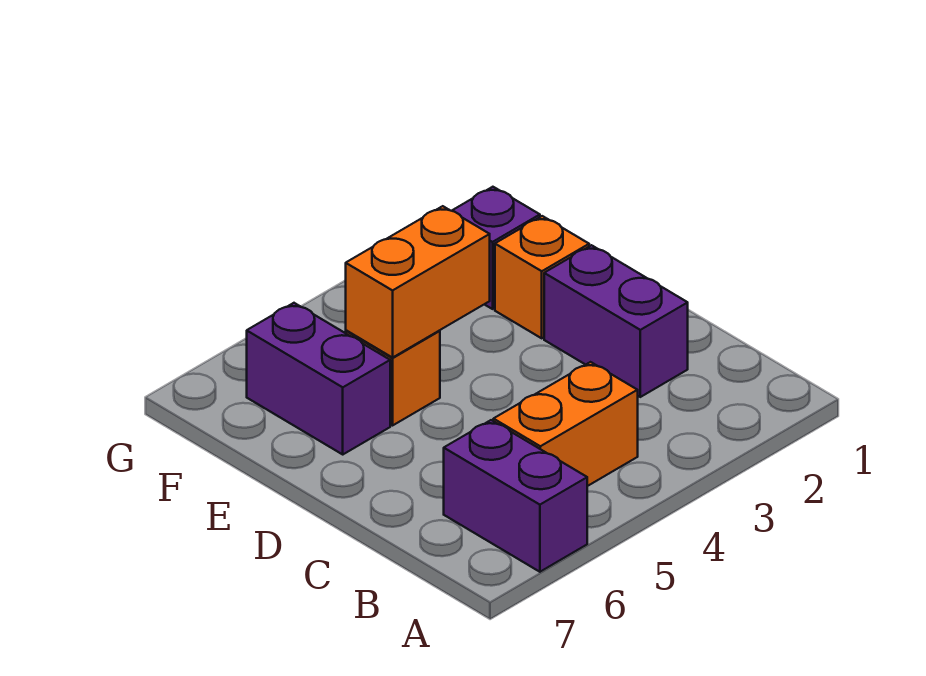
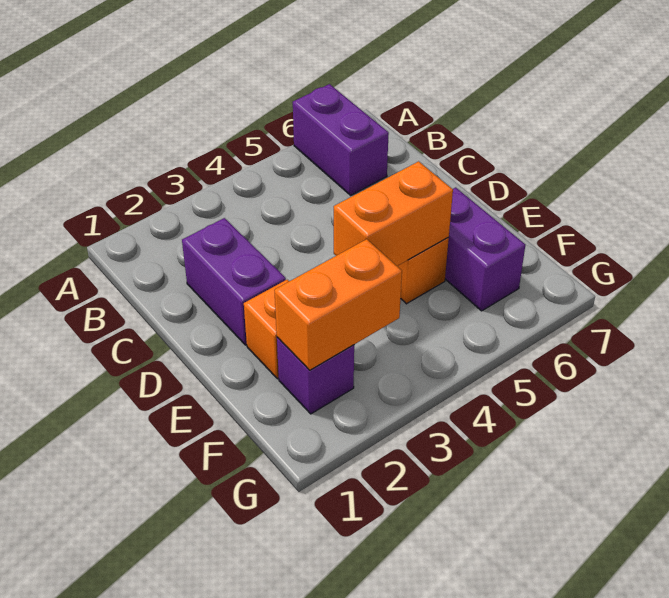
orange 1x2 brick [493,362,638,486] -> orange 1x2 brick moved to [274,239,402,370]

